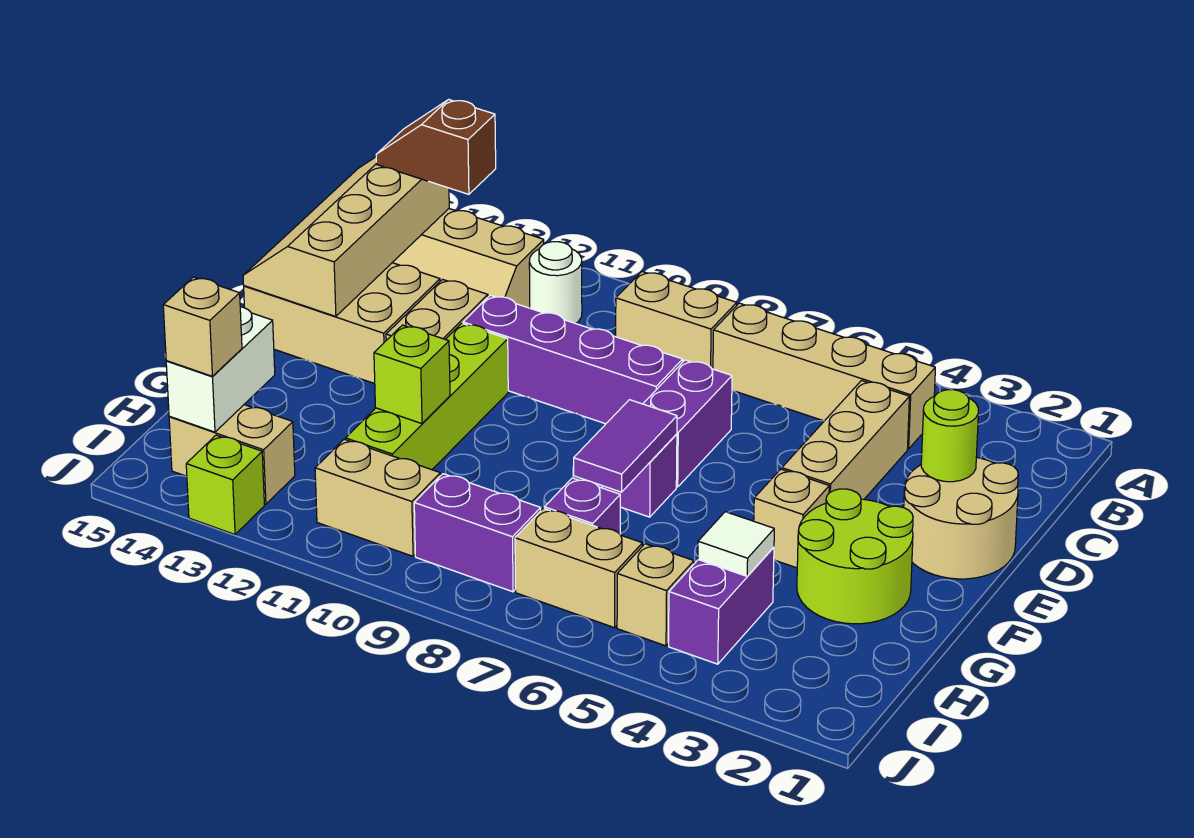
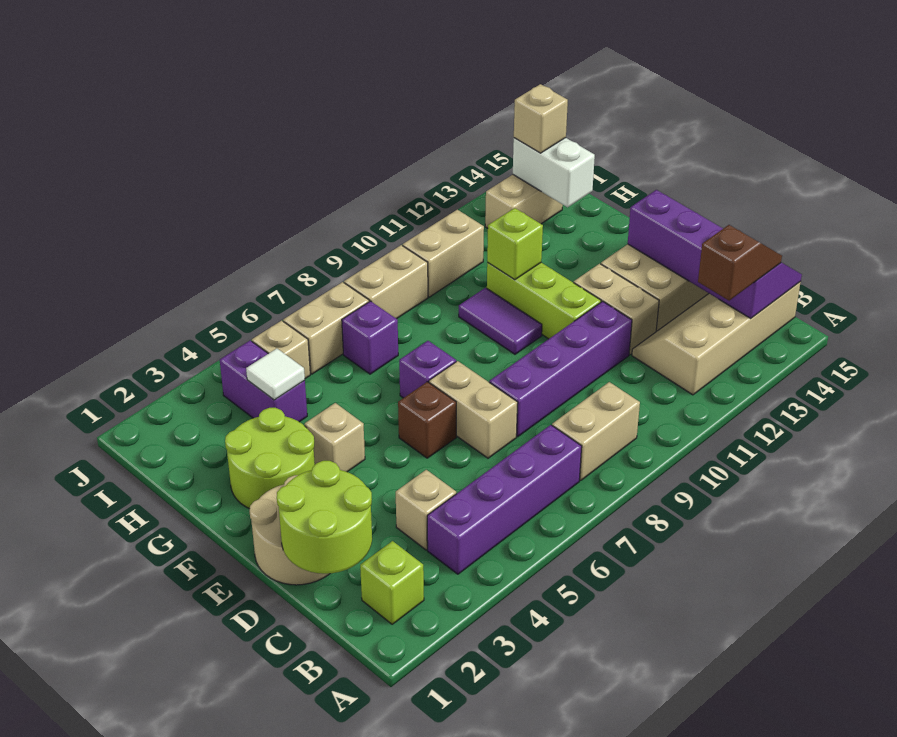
tan 1x4 brick [713,303,935,449] -> purple 1x4 brick [427,425,582,574]
white 1x1 round brick [529,242,582,324] -> none
tan 2x4 slope [243,157,449,316] -> purple 2x4 slope [628,190,802,318]
tan 1x3 brick [782,381,909,499] -> tan 1x1 brick [396,470,456,550]
lime 1x1 round brick [921,390,978,482] -> lime 2x2 round brick [277,461,372,574]
purple 1x2 brick [643,360,732,487] -> tan 1x2 brick [429,361,518,458]
none -> brown 1x1 brick [398,382,456,458]
lime 1x4 brick [346,323,508,470] -> lime 1x3 brick [487,263,601,339]
purple 1x2 tile [574,400,677,492] -> purple 1x2 tile moved to [459,288,542,354]
purple 1x2 brick [414,474,541,592] -> tan 1x2 brick [344,245,428,319]
lime 1x1 brick [186,435,264,534] -> lime 1x1 brick moved to [360,541,424,624]

